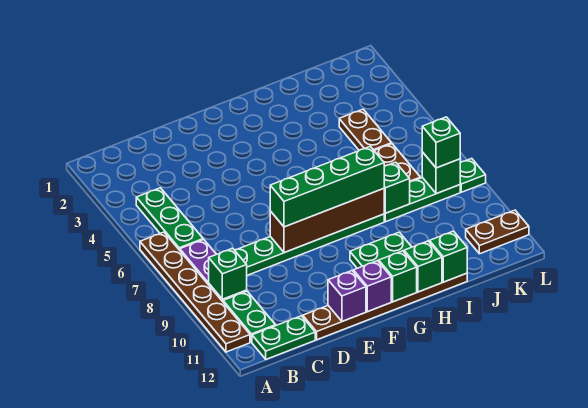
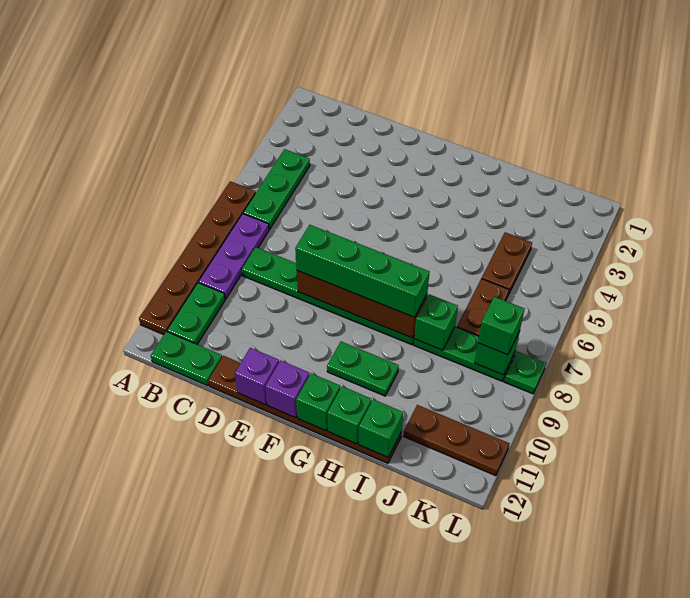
green 1x1 brick [209,248,247,299] -> none
brown 1x2 plate [466,210,529,254] -> brown 1x3 plate [404,405,510,476]

